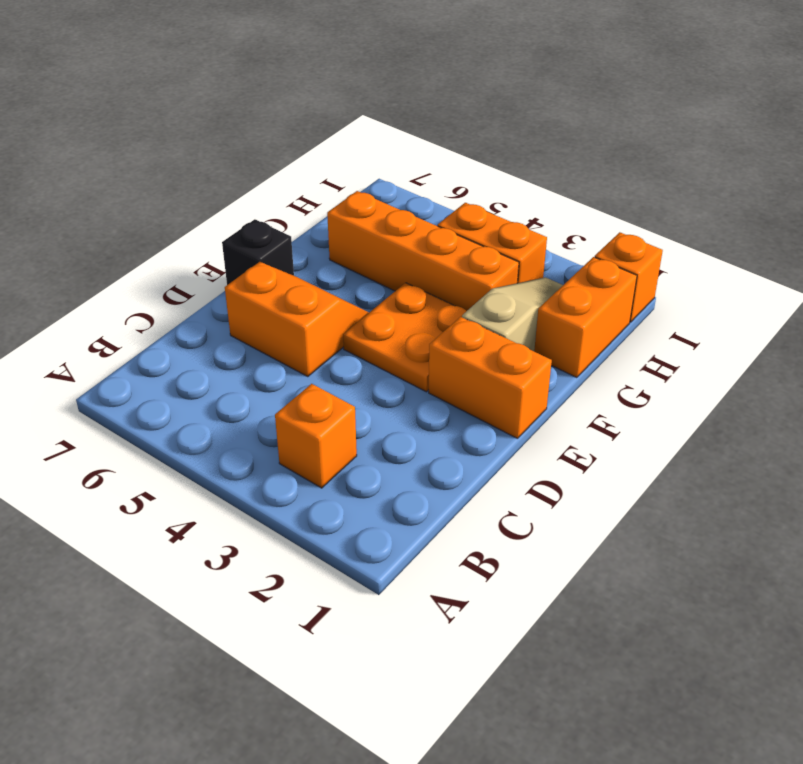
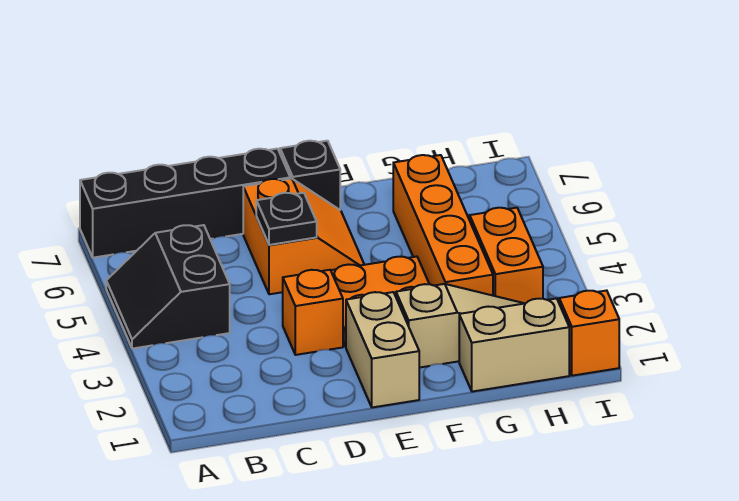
none -> black 2x2 slope [106,225,230,349]
none -> black 1x4 brick [80,149,290,258]
orange 1x1 brick [275,384,357,488] -> orange 1x1 brick moved to [283,270,343,355]
none -> black 1x1 plate [256,193,317,245]
orange 1x2 brick [429,317,552,439] -> tan 1x2 brick [346,292,419,407]
orange 1x2 brick [534,257,637,378] -> tan 1x2 brick [459,298,569,392]

